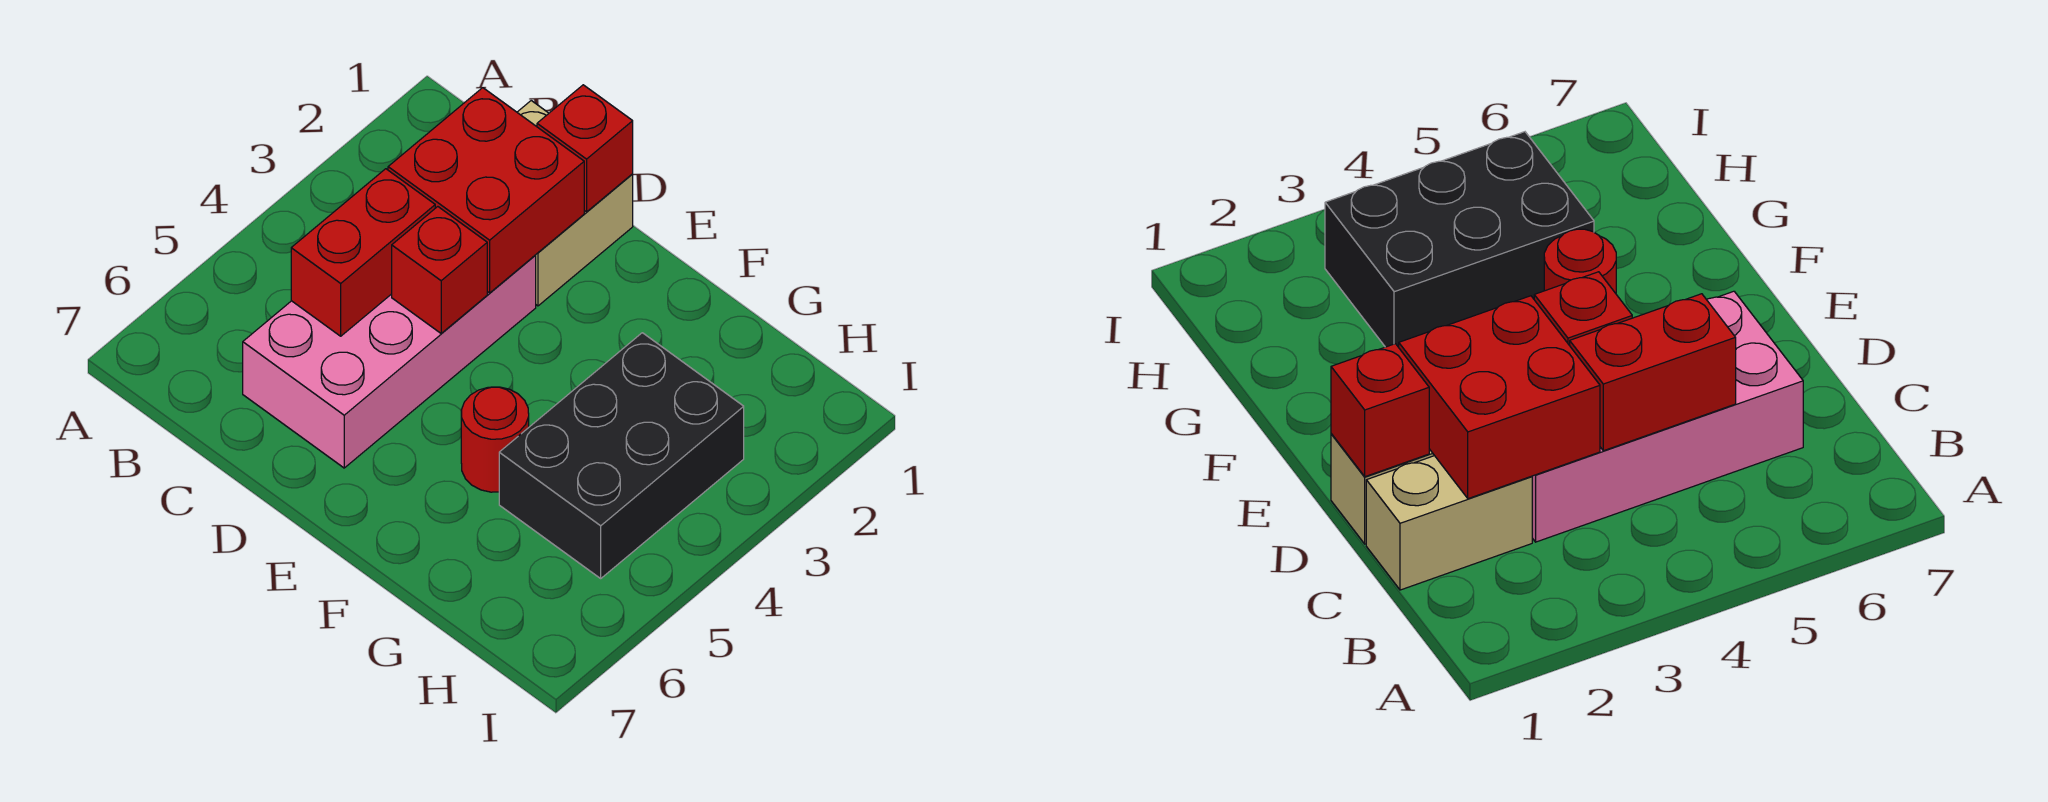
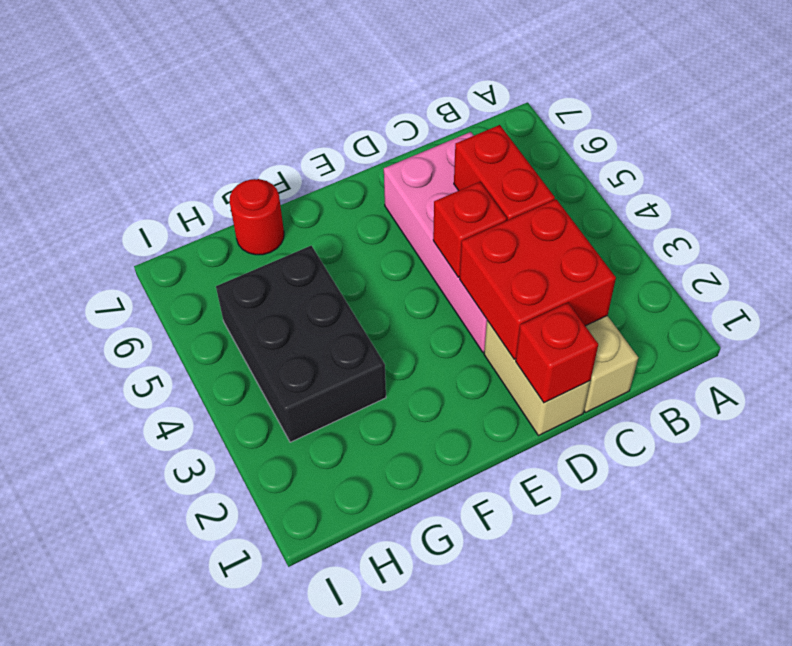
red 1x1 round brick [461,387,529,492] -> red 1x1 round brick moved to [230,179,284,255]

